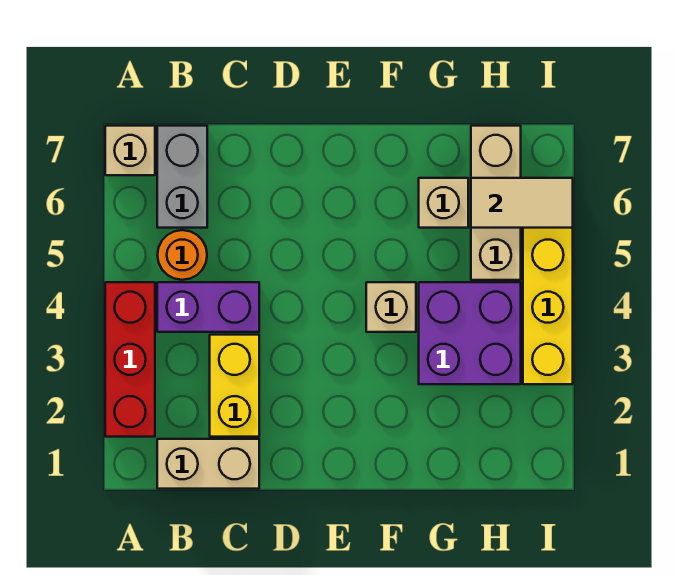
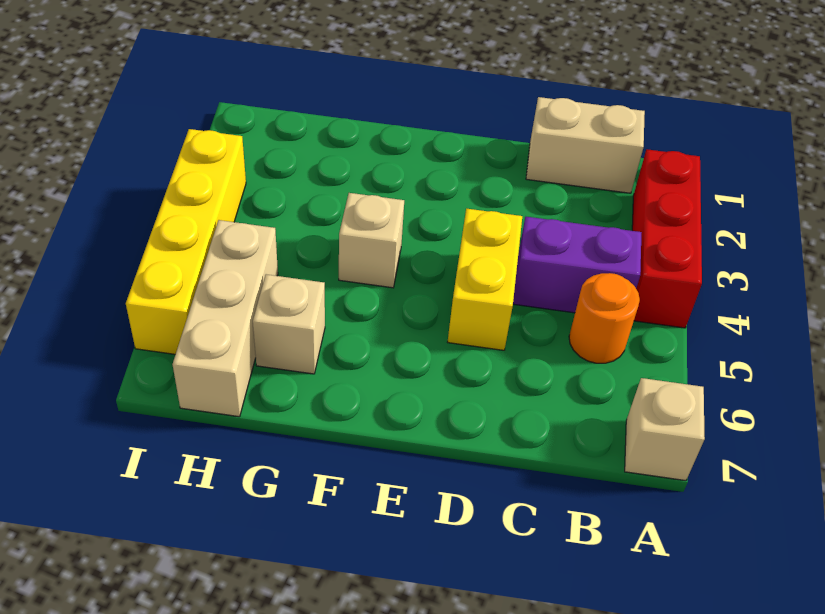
grey 1x2 brick [157,126,207,228] -> none
yellow 1x2 brick [210,335,259,437] -> yellow 1x2 brick moved to [448,209,522,350]
purple 2x2 brick [419,282,521,384] -> none
tan 1x2 tile [471,178,573,228] -> none

